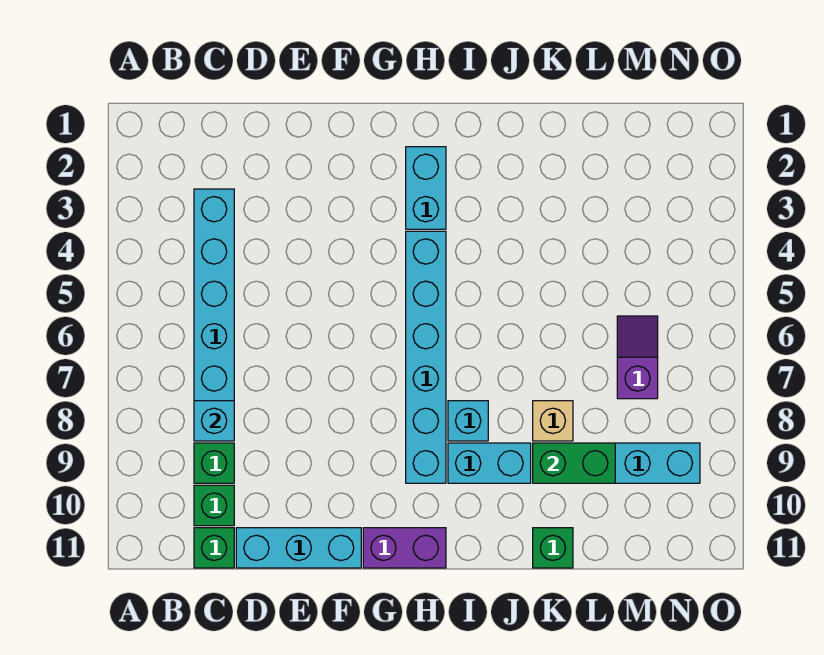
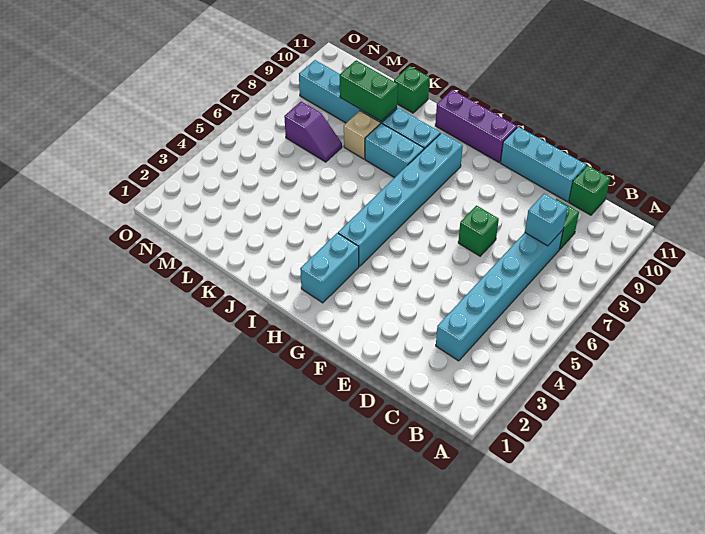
green 1x1 brick [194,485,234,526] -> green 1x1 brick moved to [458,206,499,256]
purple 1x2 brick [363,528,446,568] -> purple 1x3 brick [435,90,517,162]
cyan 1x1 brick [448,401,488,441] -> cyan 1x2 brick [365,123,424,178]
purple 1x2 slope [617,316,658,399] -> purple 1x2 slope turned to [284,101,342,162]

